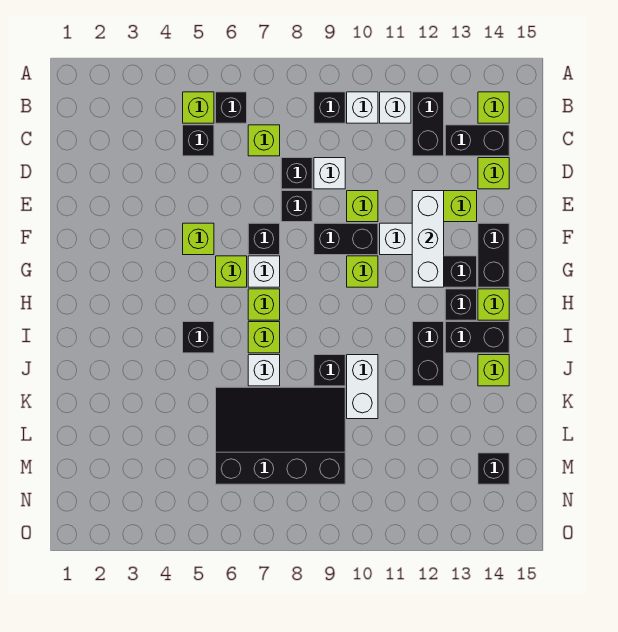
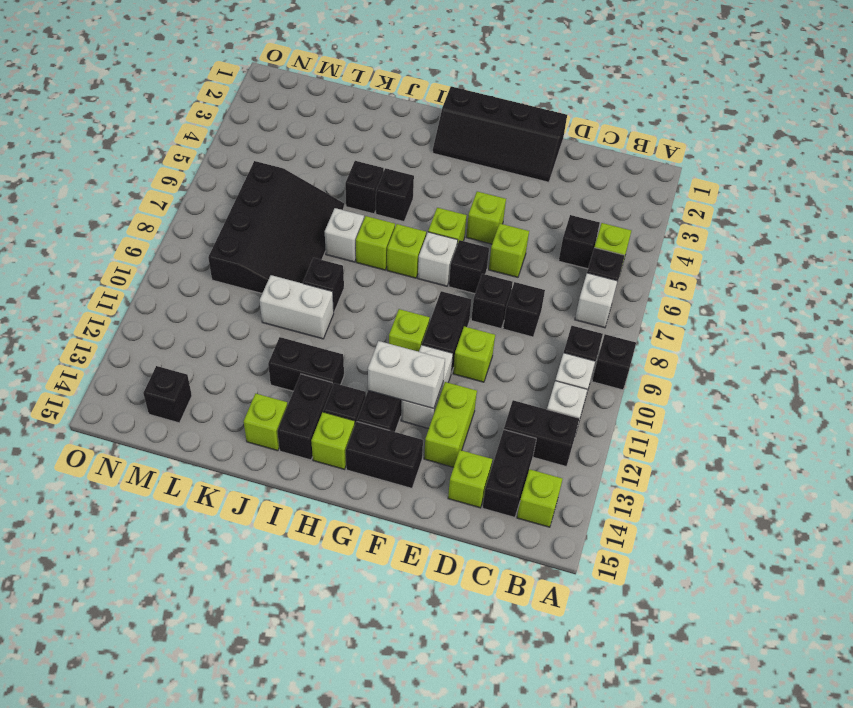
none -> black 1x1 brick [592,334,636,390]
lime 1x1 brick [248,125,280,156] -> lime 1x1 brick moved to [489,224,529,277]
white 1x1 brick [314,158,345,189] -> white 1x1 brick moved to [575,273,617,328]
none -> black 2x4 slope [433,86,567,182]
white 1x3 brick [412,191,444,287] -> white 1x2 brick [368,341,445,409]
none -> black 1x1 brick [345,161,384,214]

